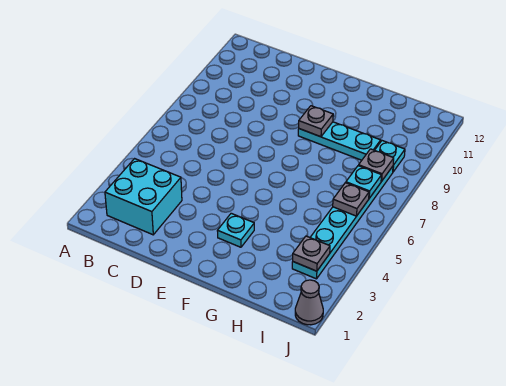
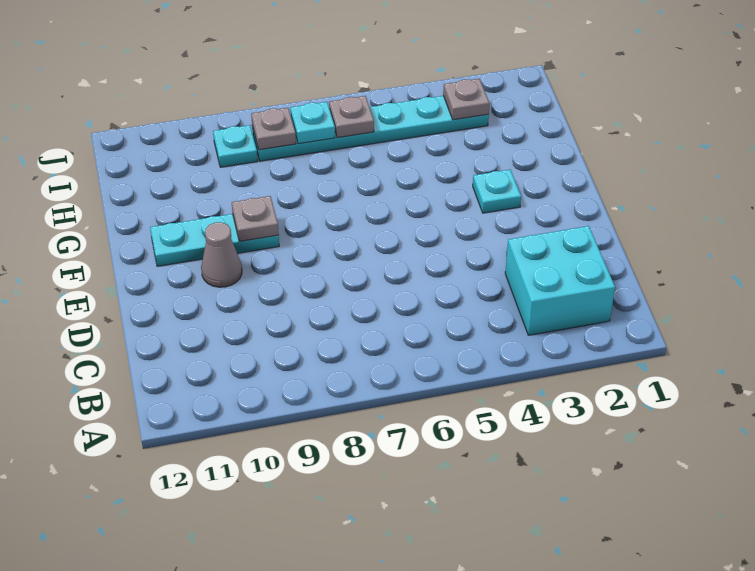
cyan 1x3 plate [298,122,381,160] -> cyan 1x3 plate turned to [150,214,279,266]
grey 1x1 cone [295,280,323,325] -> grey 1x1 cone moved to [201,222,242,287]

